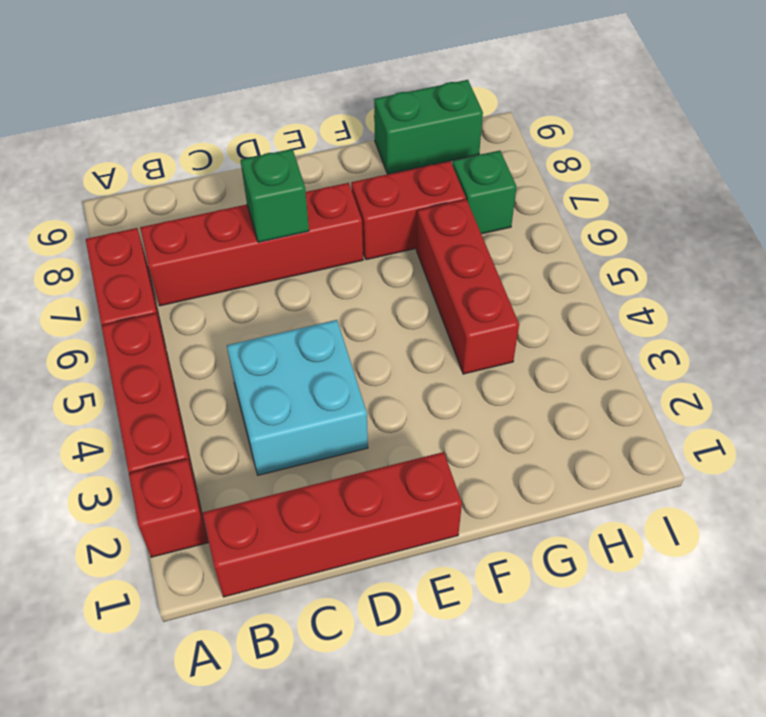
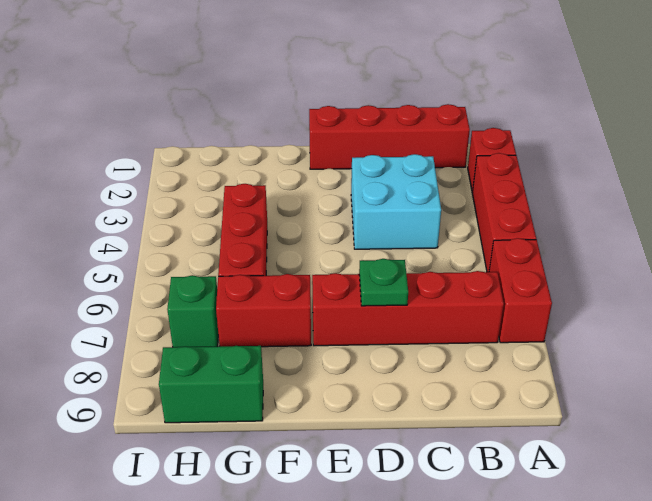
green 1x1 brick [240,149,309,242] -> green 1x1 plate [359,259,408,306]

